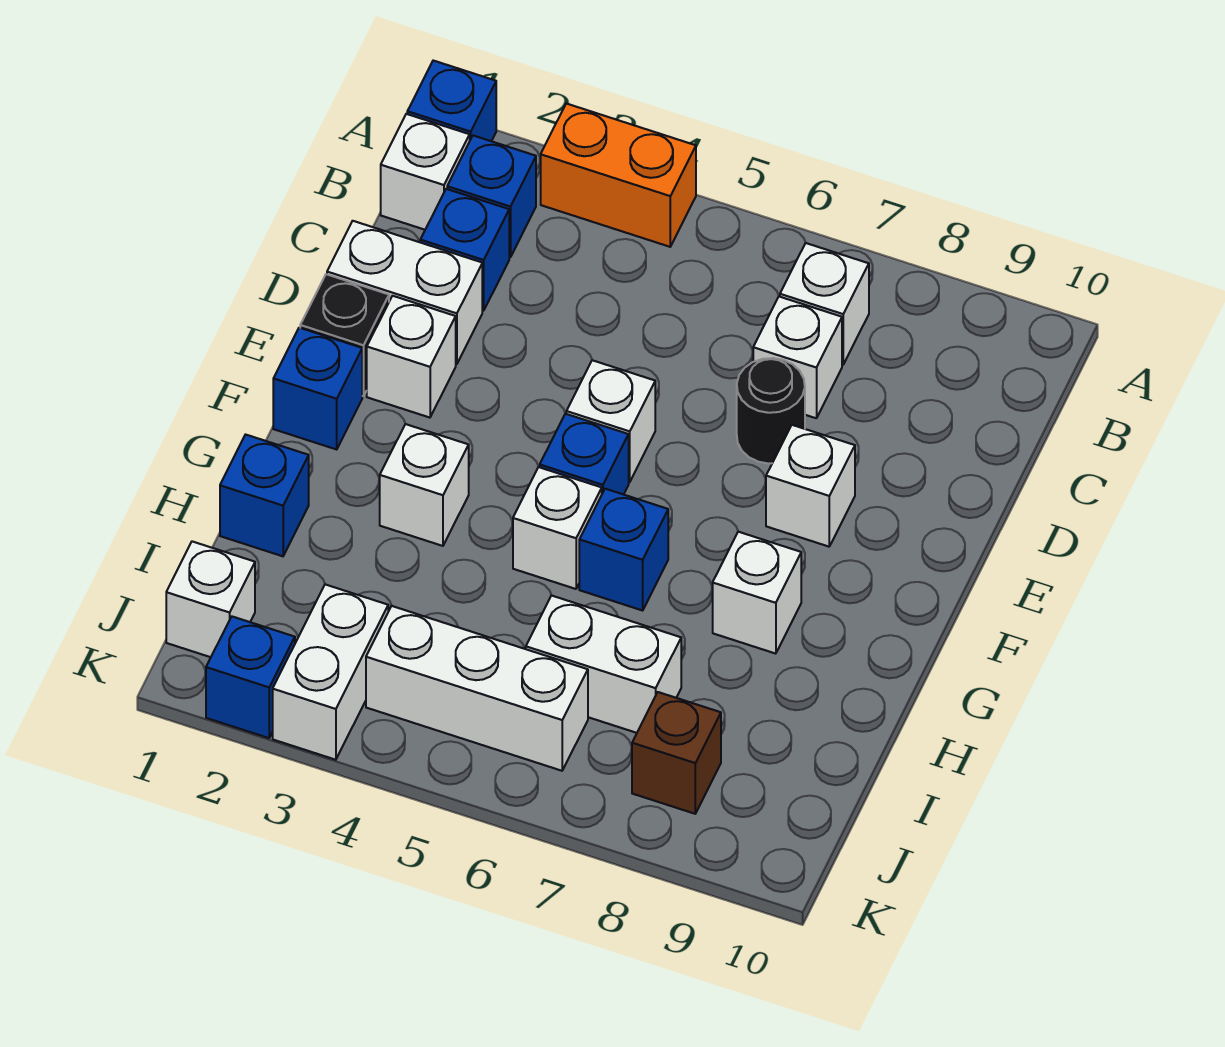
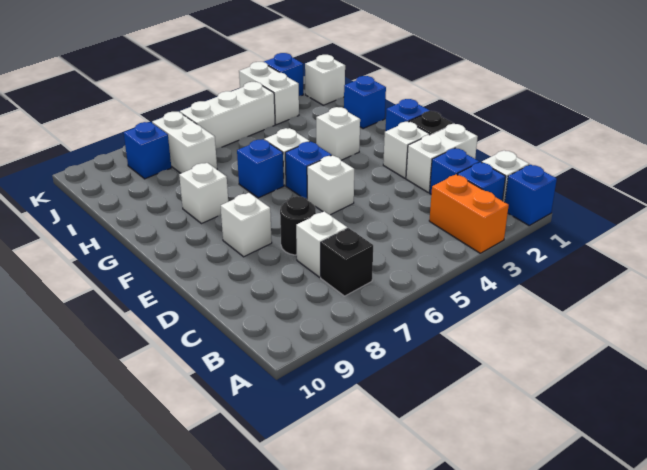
orange 1x2 brick [541,104,696,247] -> orange 1x2 brick turned to [429,174,509,253]
white 1x1 brick [780,243,869,365] -> black 1x1 brick [321,228,373,296]
white 1x2 brick [526,595,681,733] -> white 1x2 brick turned to [152,112,217,173]
brown 1x1 brick [632,692,721,814] -> blue 1x1 brick [124,122,171,179]

